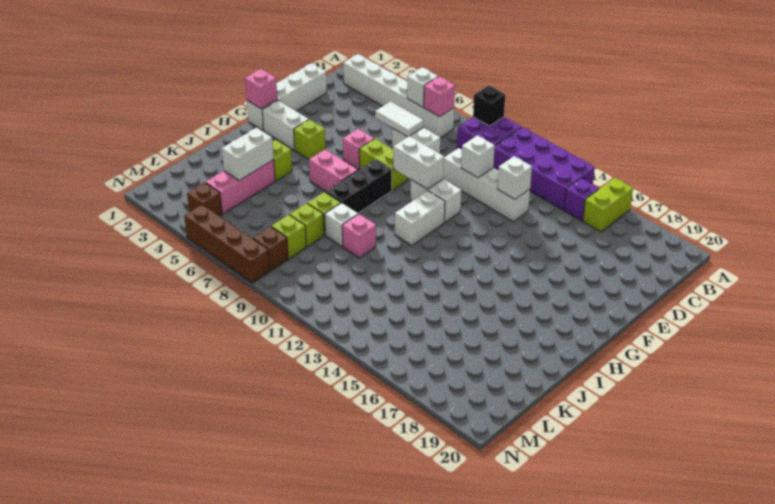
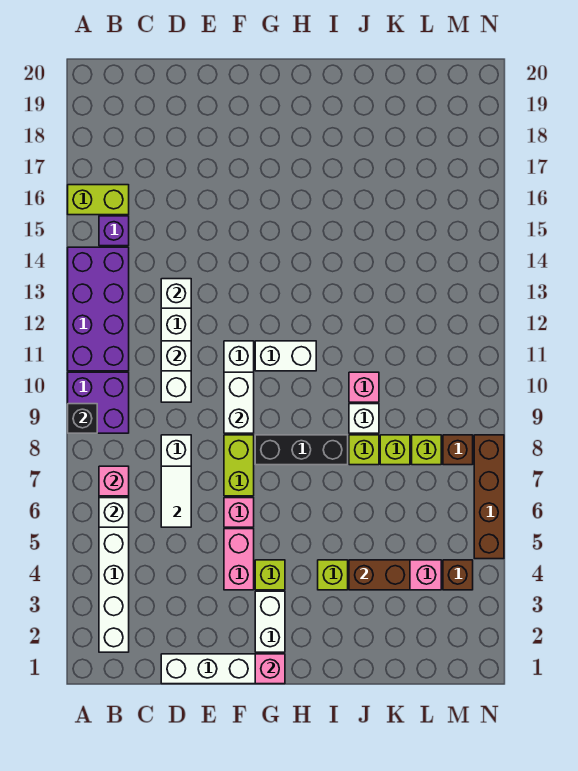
pink 1x2 brick [309,149,358,191] -> pink 1x2 brick moved to [224,529,254,590]
white 1x2 brick [222,128,274,180] -> brown 1x2 brick [349,560,410,590]

